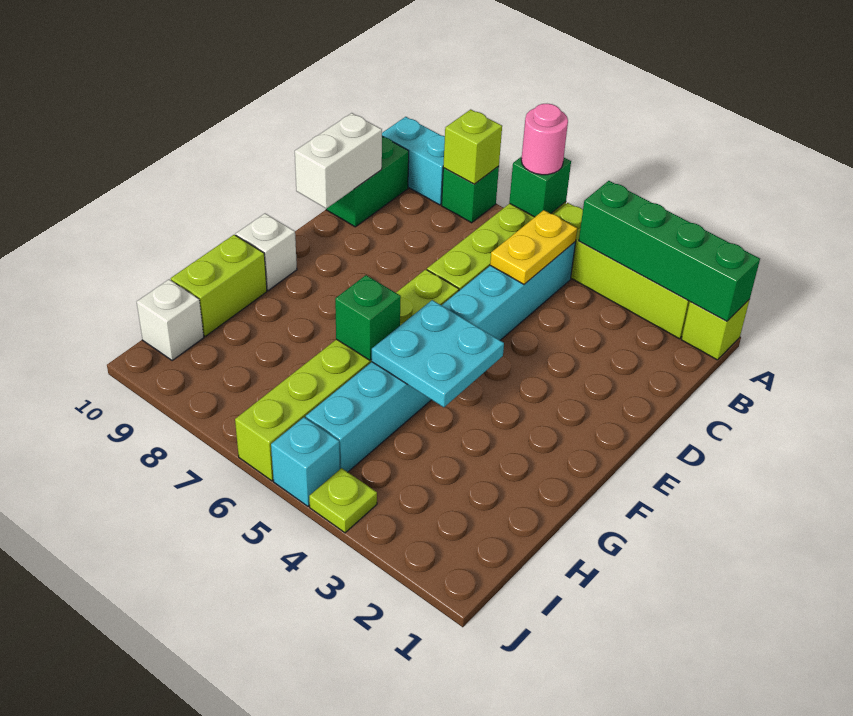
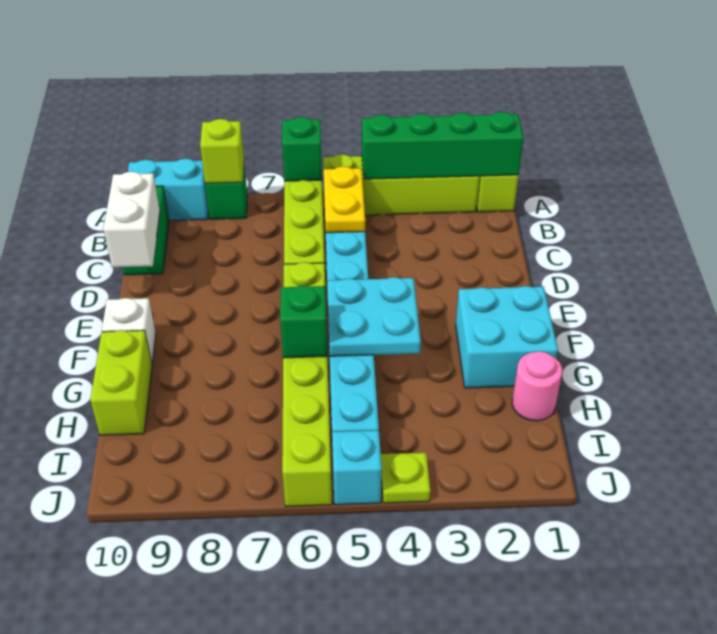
pink 1x1 round brick [521,104,568,175] -> pink 1x1 round brick moved to [512,351,562,421]
none -> cyan 2x2 brick [456,286,558,388]
white 1x1 brick [137,279,204,361] -> none

